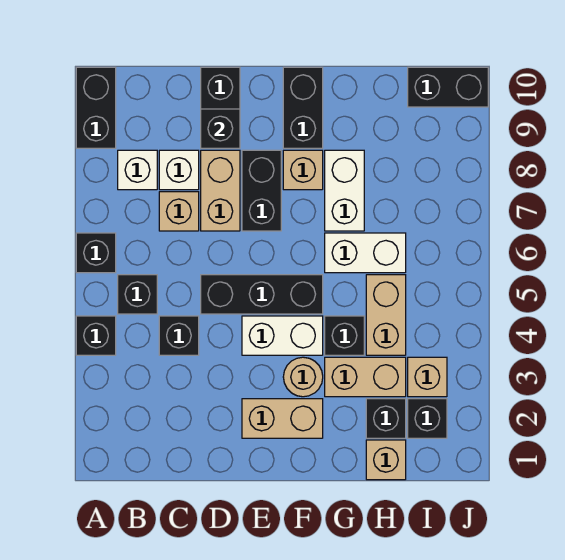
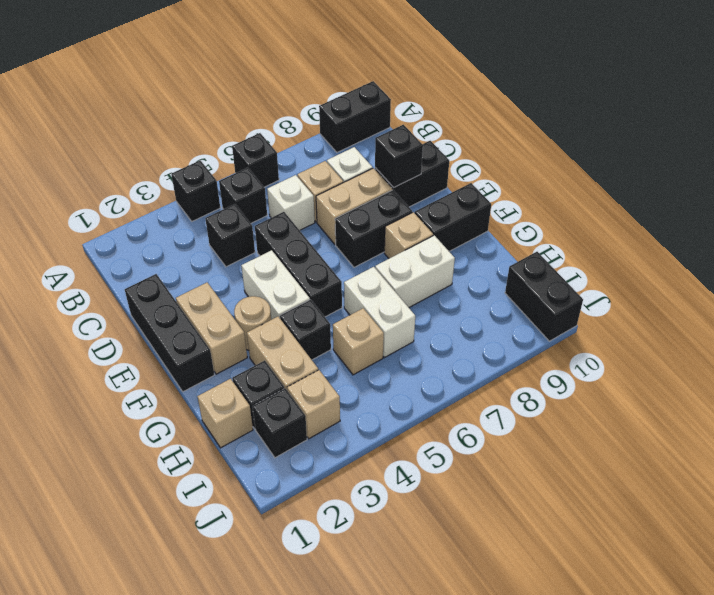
white 1x1 brick [118,150,157,190] -> white 1x1 brick moved to [267,175,315,230]
none -> black 1x3 brick [125,274,215,392]
tan 1x2 brick [366,275,406,355] -> tan 1x1 brick [333,308,384,375]

